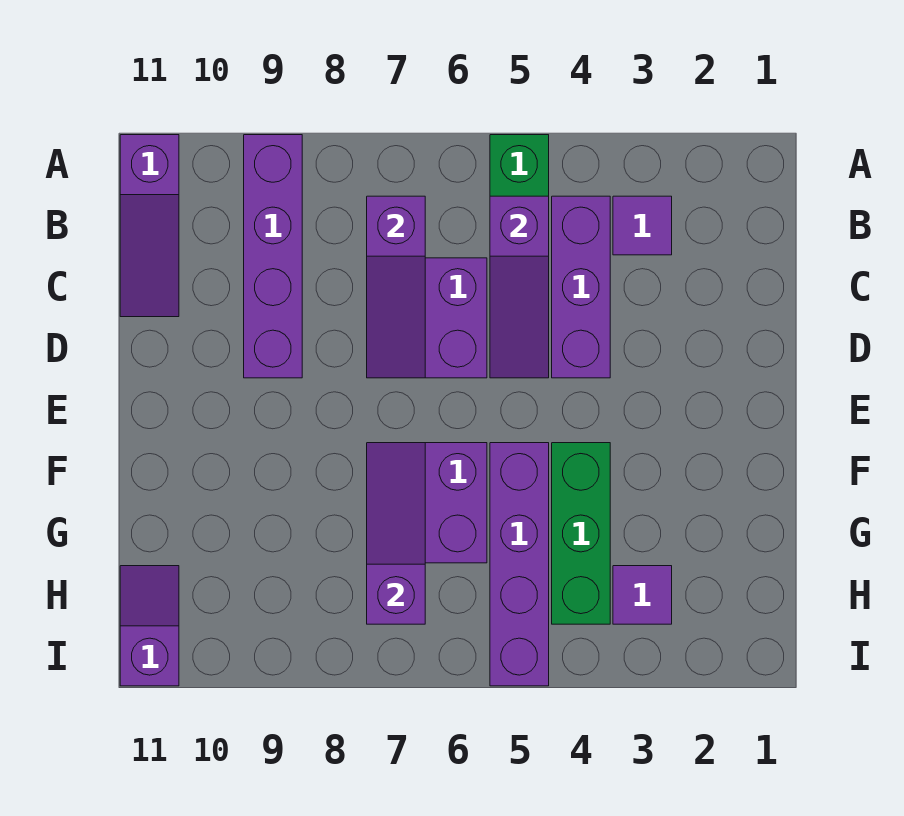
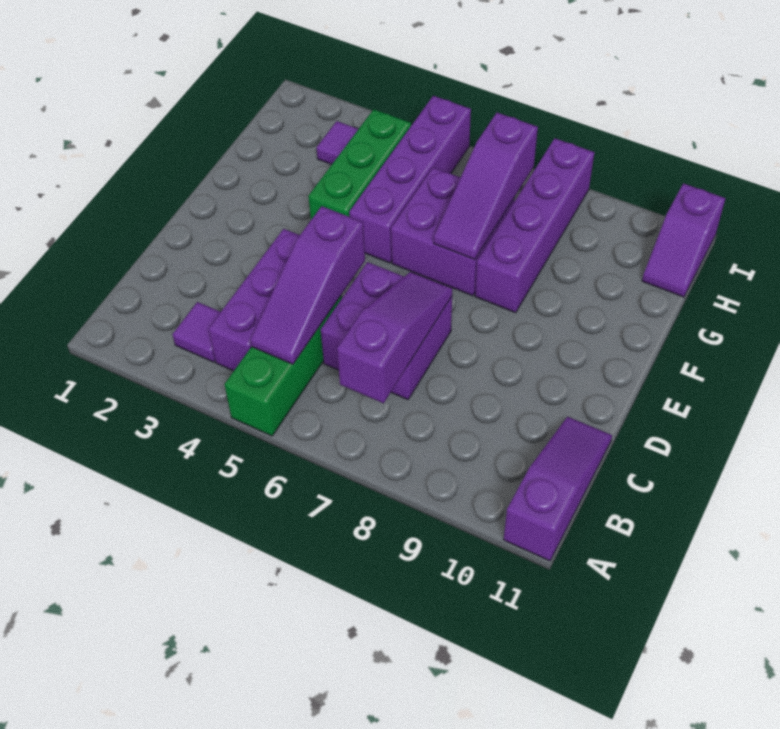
purple 1x4 brick [244,135,302,378] -> purple 1x4 brick moved to [475,138,595,313]
purple 1x3 slope [490,196,549,378] -> purple 1x3 slope turned to [250,206,365,364]

